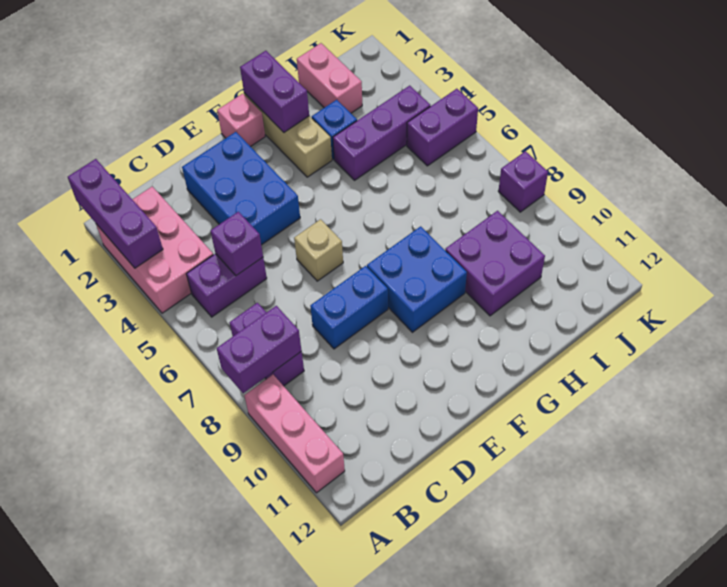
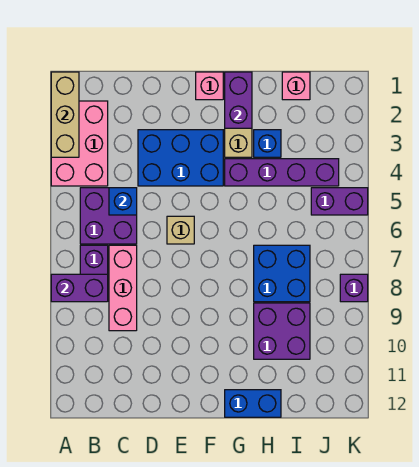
purple 1x3 brick [68,159,163,268] -> tan 1x3 brick [51,72,79,157]
pink 1x3 brick [244,375,345,493] -> pink 1x3 brick moved to [109,245,137,331]
purple 1x2 brick [187,254,267,317] -> purple 2x2 brick [80,188,137,244]
purple 1x1 brick [211,212,263,276] -> blue 1x1 brick [109,188,137,215]
blue 2x3 brick [182,132,300,245] -> blue 2x3 brick turned to [138,130,223,186]
blue 1x2 brick [310,266,388,349] -> blue 1x2 brick moved to [225,390,281,417]
blue 2x2 brick [367,226,467,332] -> blue 2x2 brick moved to [254,245,310,302]
purple 1x3 brick [333,86,430,180] -> purple 1x4 brick [225,159,339,186]
pink 1x2 brick [297,43,362,113] -> pink 1x1 brick [282,72,310,100]

